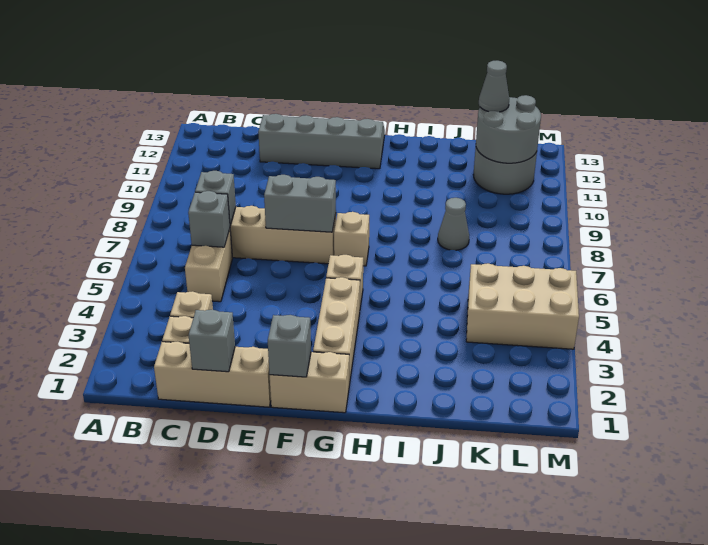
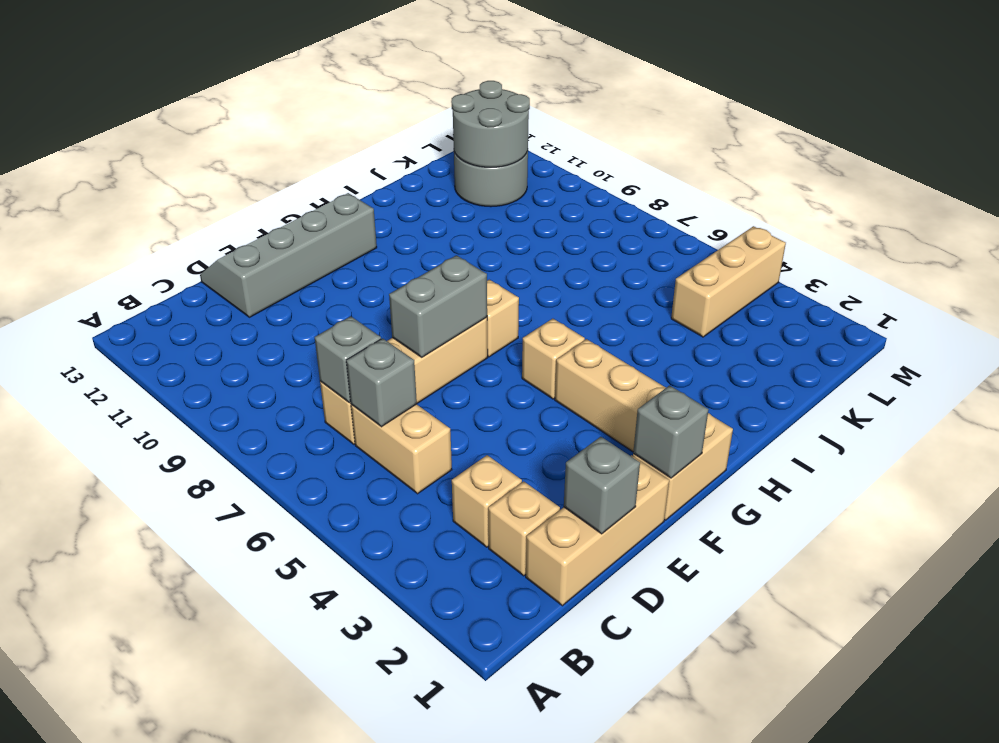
grey 1x1 cone [438,198,469,250] -> none
tan 2x3 brick [466,263,579,349] -> tan 1x3 brick [671,226,786,337]
grey 1x1 cone [479,61,509,112] -> none

